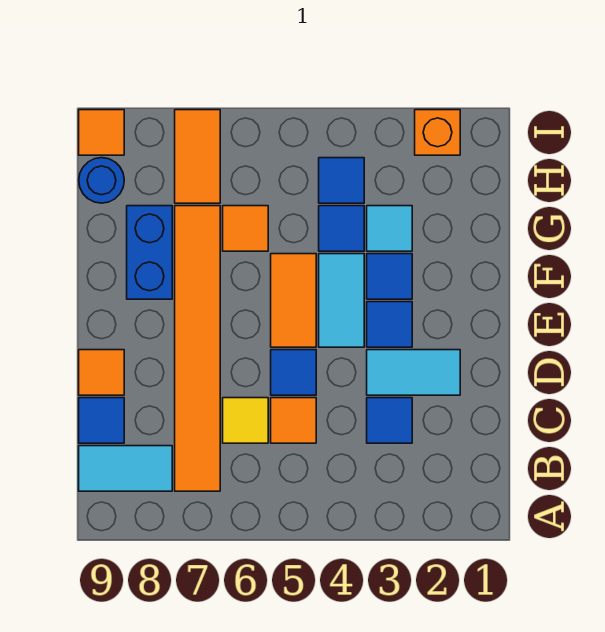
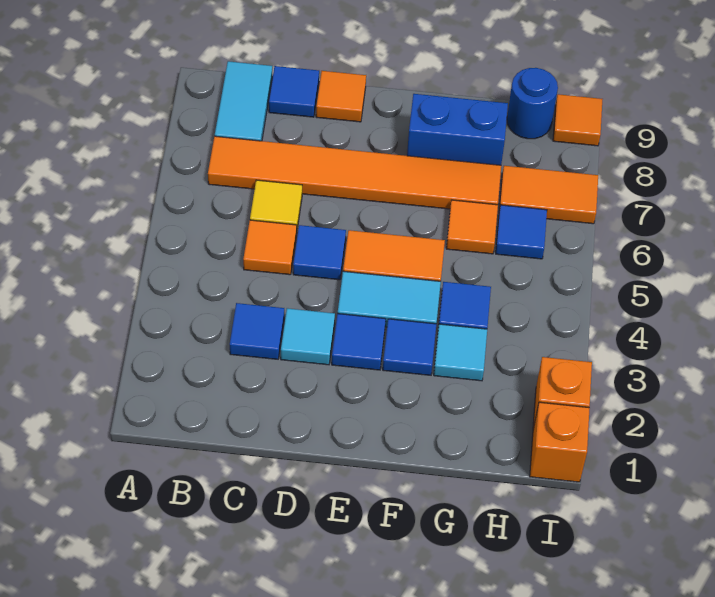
cyan 1x2 tile [367,350,460,395] -> cyan 1x1 tile [281,308,335,365]
blue 1x1 tile [319,158,364,203] -> blue 1x1 tile moved to [496,205,547,259]
none -> orange 1x1 brick [530,402,590,482]

